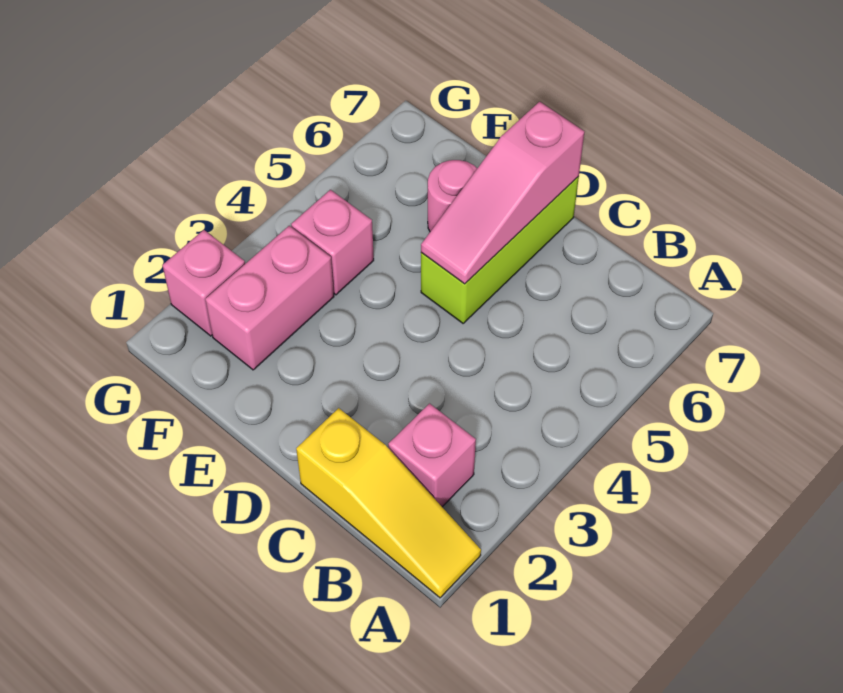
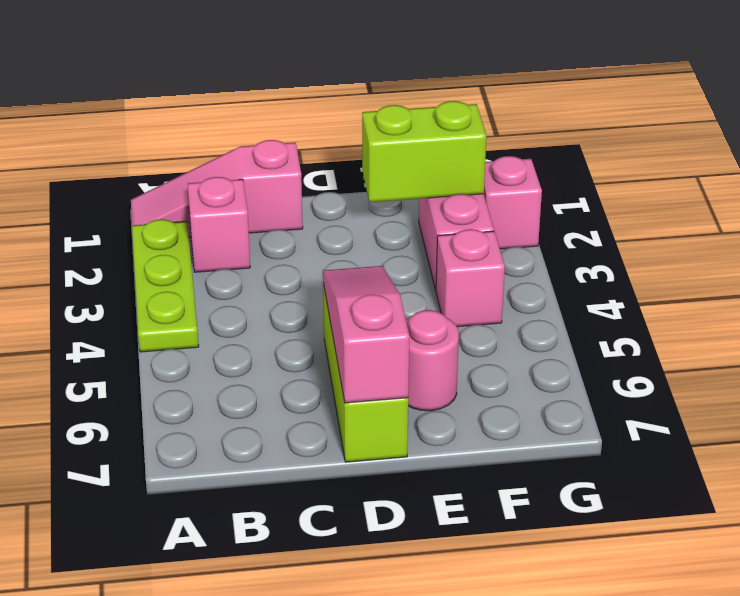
yellow 1x3 slope [296,408,481,598] -> pink 1x3 slope [131,140,303,238]
none -> lime 1x3 plate [132,219,199,352]
none -> lime 1x2 brick [362,101,486,202]

